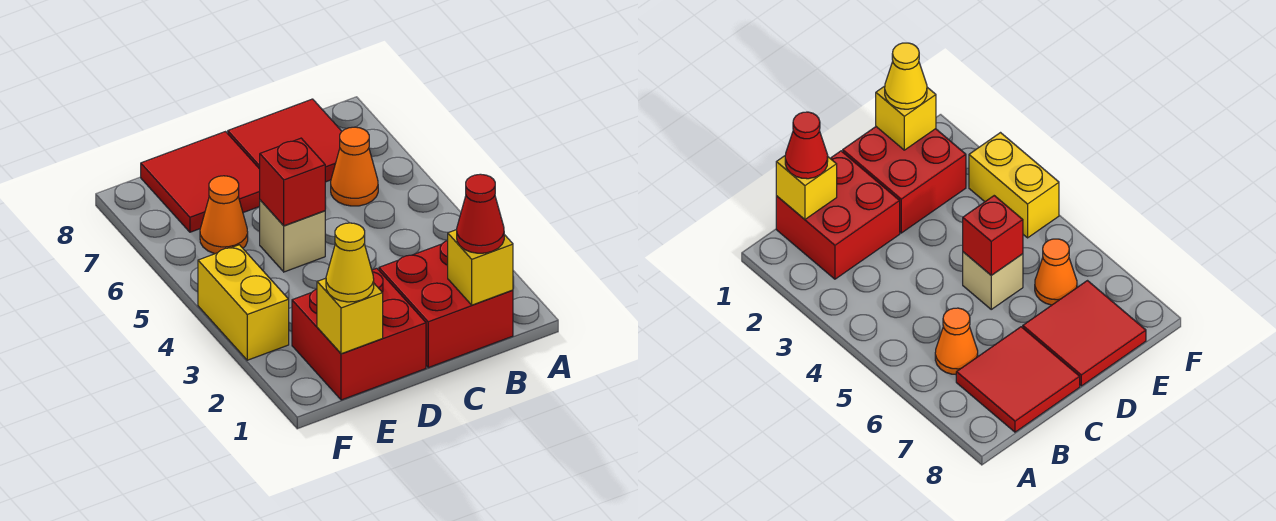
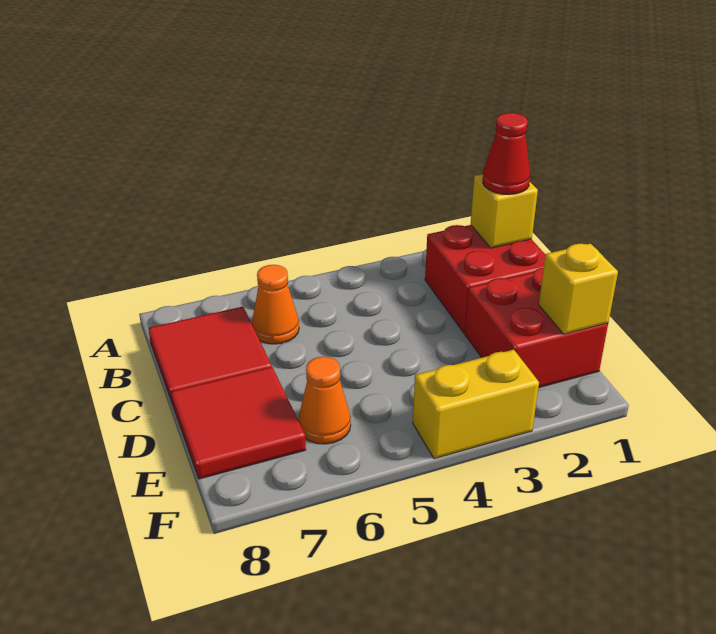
tan 1x1 brick [260,200,325,272] -> none
red 1x1 brick [260,138,325,226] -> none
yellow 1x1 cone [326,223,374,302] -> none

